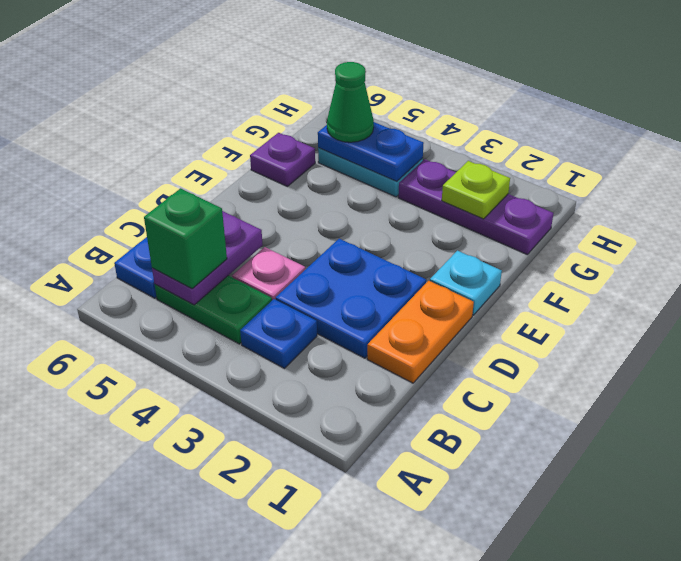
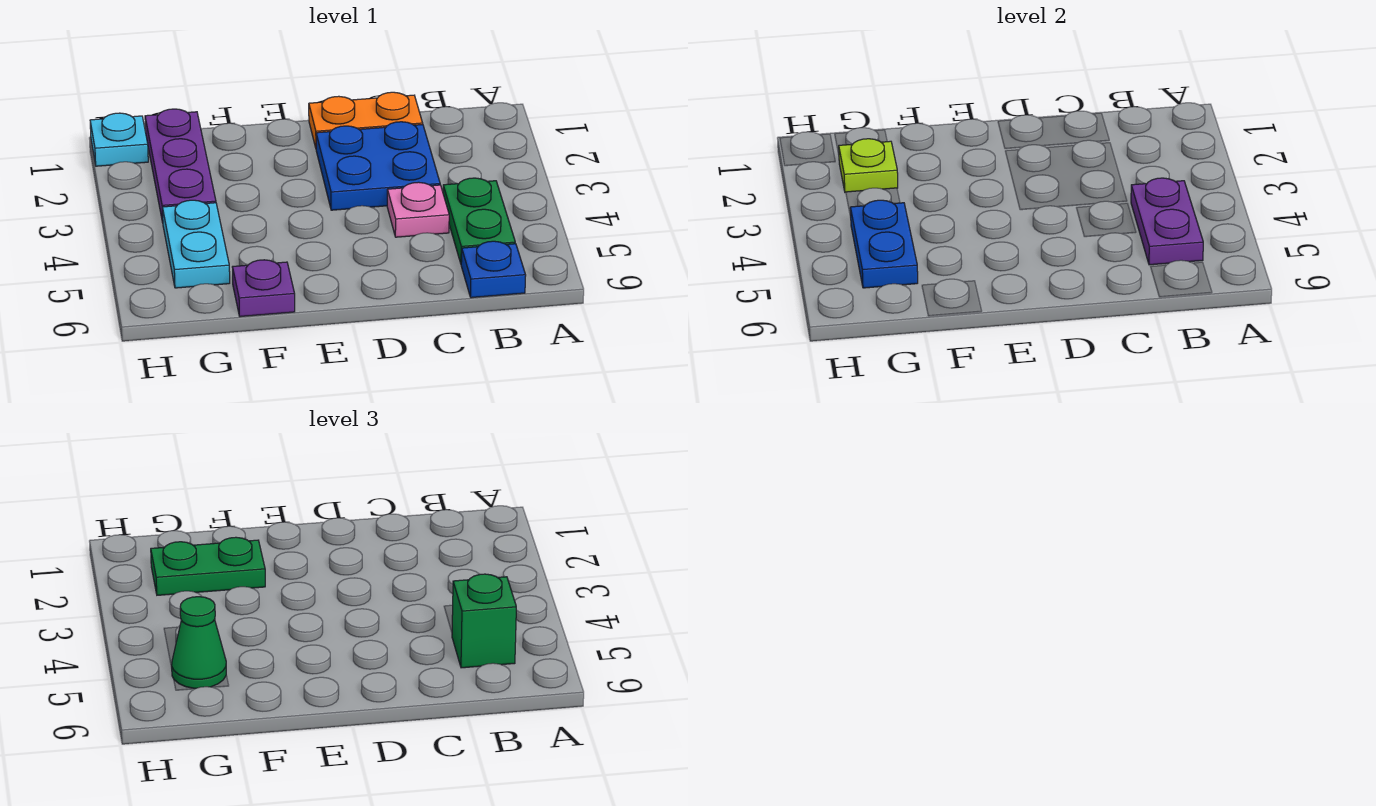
blue 1x1 plate [240,299,317,368] -> none
purple 1x2 plate [152,211,263,305] -> purple 1x2 plate turned to [1131,178,1203,265]
cyan 1x1 plate [430,251,502,315] -> cyan 1x1 plate moved to [90,113,148,166]
none -> green 1x2 plate [151,537,265,595]

